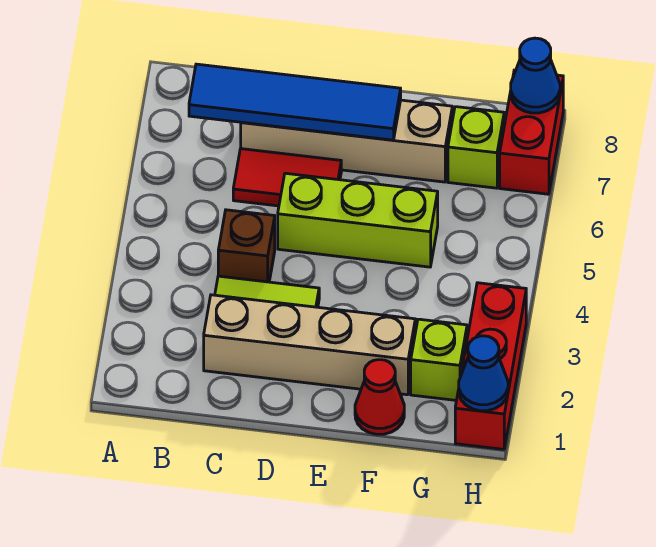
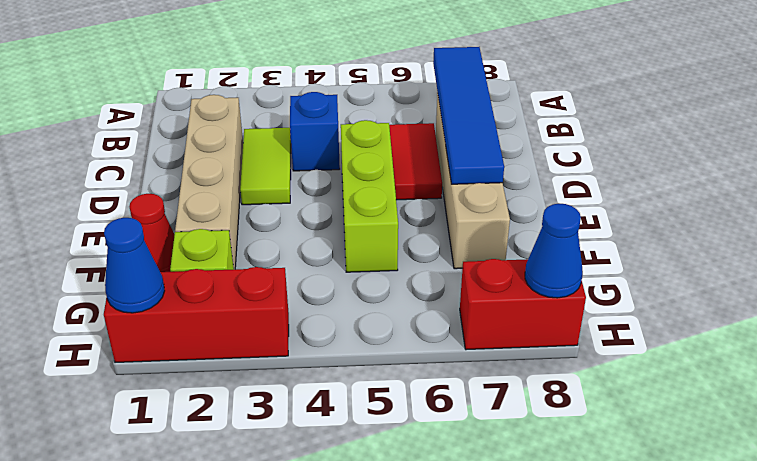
brown 1x1 brick [218,210,275,282] -> blue 1x1 brick [290,92,340,171]
lime 1x1 brick [448,107,504,188] -> none

